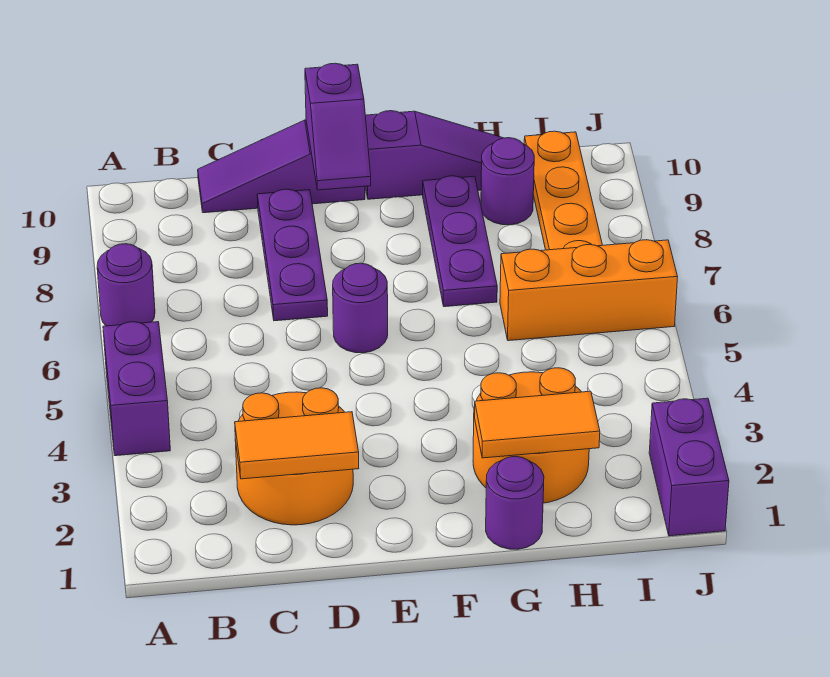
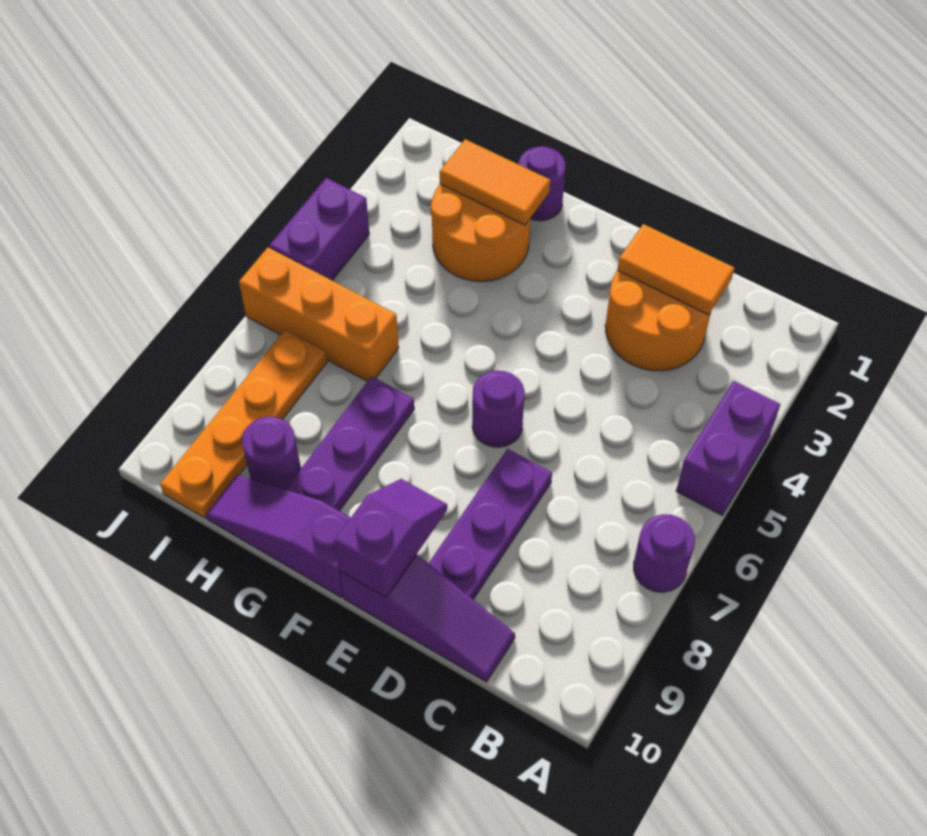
purple 1x2 brick [649,398,729,536] -> purple 1x2 brick moved to [269,178,369,280]

